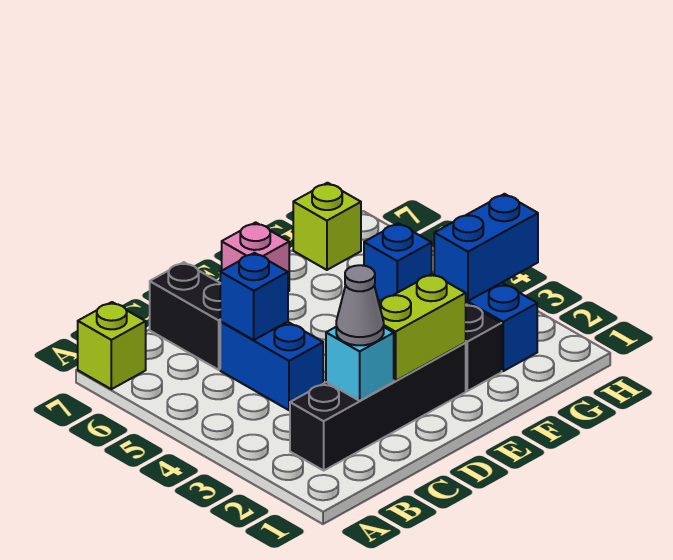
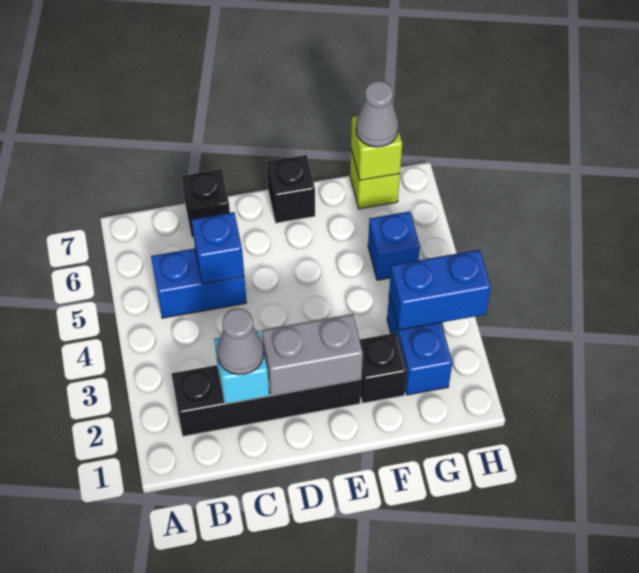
lime 1x1 brick [78,302,146,389] -> lime 1x1 brick moved to [351,116,402,180]
blue 1x2 brick [220,321,323,410] -> blue 1x2 brick turned to [151,248,247,318]
black 1x2 brick [150,262,220,370] -> black 1x1 brick [181,169,230,237]
lime 1x2 brick [379,274,466,381] -> grey 1x2 brick [262,314,363,395]
pink 1x1 brick [222,222,289,291] -> black 1x1 brick [267,155,315,223]
none -> grey 1x1 cone [356,81,398,147]

